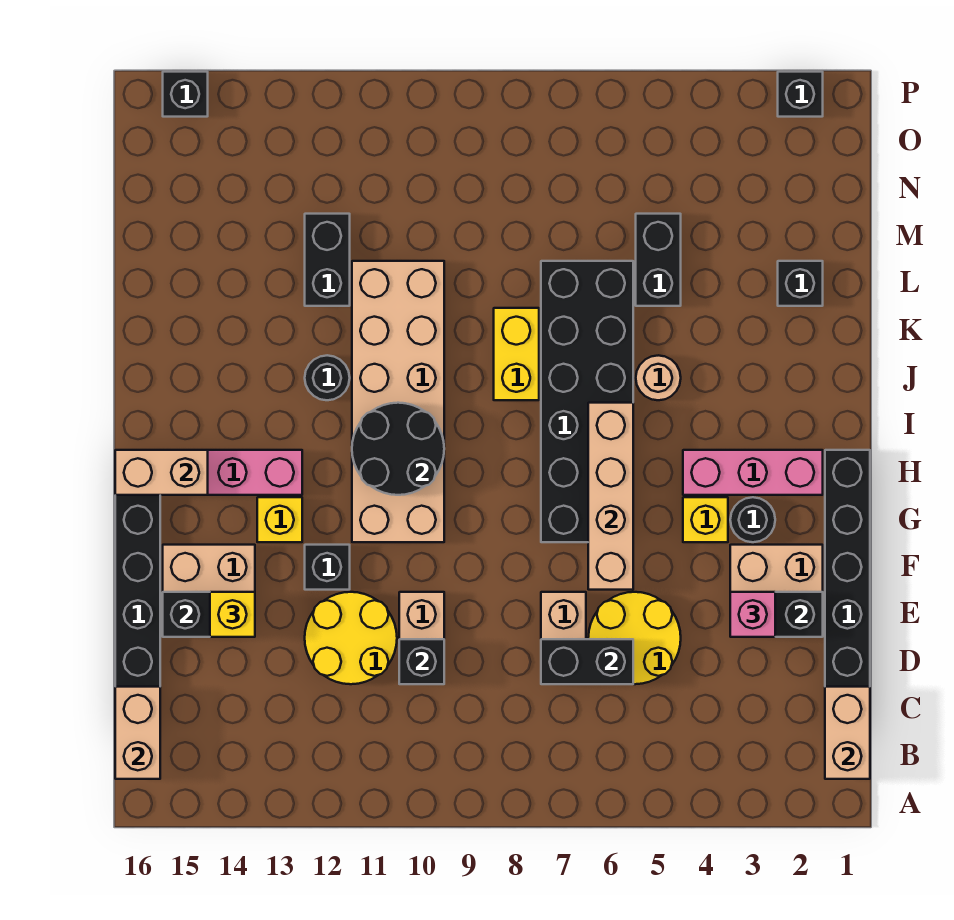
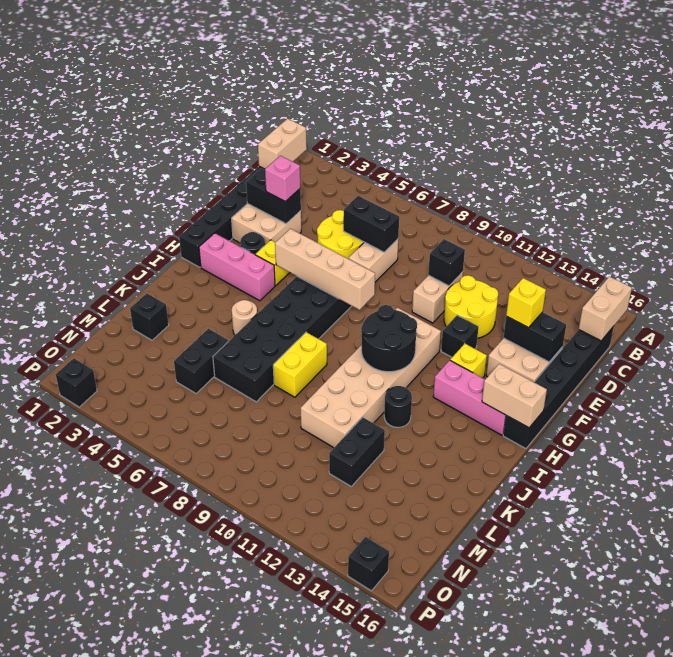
tan 1x4 brick [588,403,633,590] -> tan 1x4 brick turned to [275,229,375,310]

